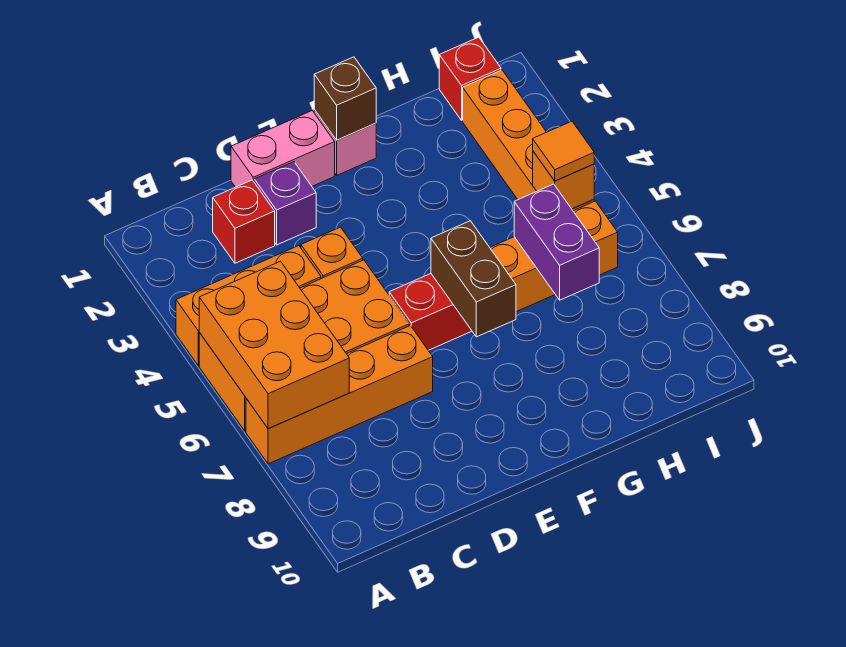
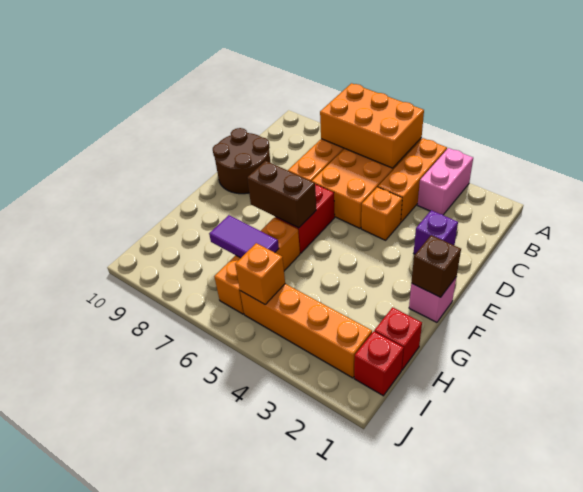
red 1x1 brick [213,180,275,263] -> red 1x1 brick moved to [374,307,422,370]
pink 1x2 brick [231,111,335,187] -> pink 1x2 brick moved to [418,148,473,215]
none -> brown 2x2 round brick [213,128,270,194]
purple 1x2 brick [514,184,599,300] -> purple 1x2 tile [209,215,279,258]
orange 1x1 tile [533,121,594,181] -> none

